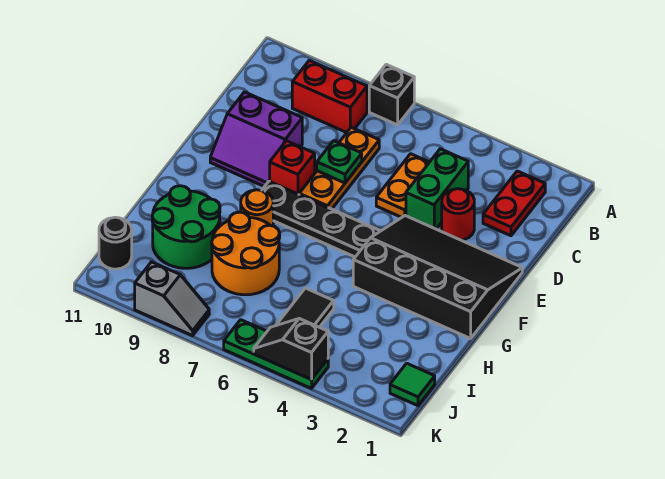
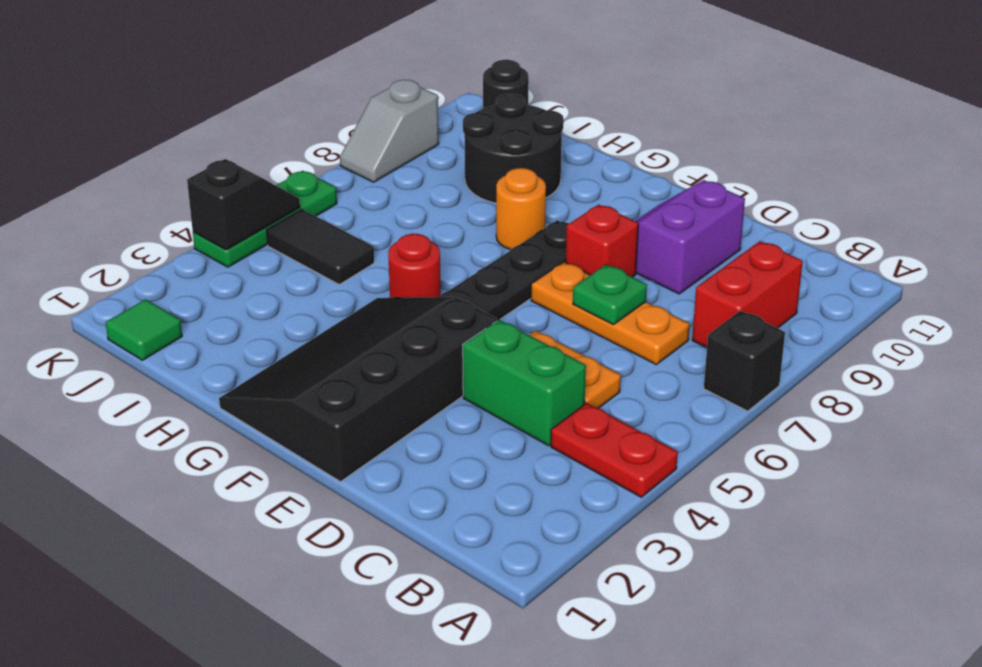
red 1x2 plate [483,171,545,236] -> red 1x2 plate moved to [551,403,678,497]
red 1x1 round brick [442,189,474,240] -> red 1x1 round brick moved to [388,234,441,298]
black 3x4 slope [353,216,522,338] -> black 3x4 slope turned to [219,297,497,482]
orange 2x2 round brick [212,212,280,295] -> none
green 2x2 round brick [152,186,220,268] -> black 2x2 round brick [463,94,564,203]

